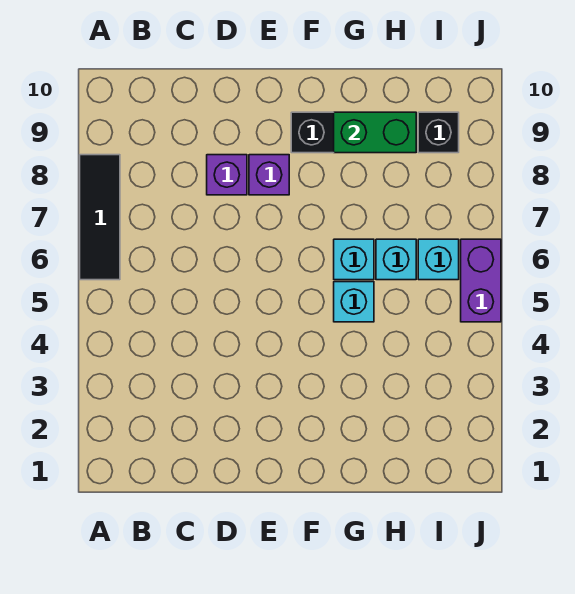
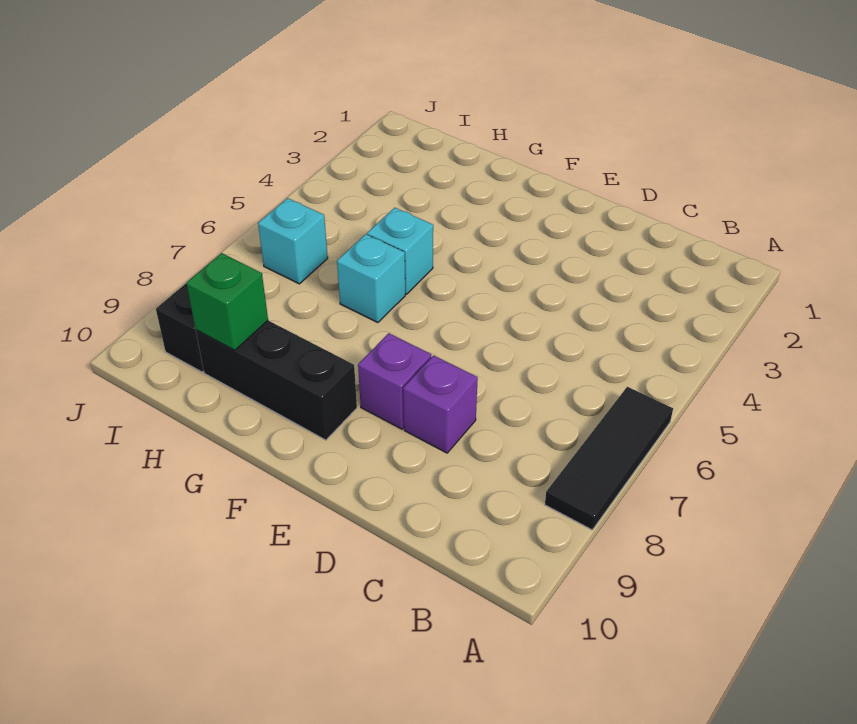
green 1x2 brick [334,112,416,153] -> green 1x1 brick [187,253,268,350]
cyan 1x1 brick [376,239,416,280] -> none
purple 1x2 brick [461,239,501,322] -> none

